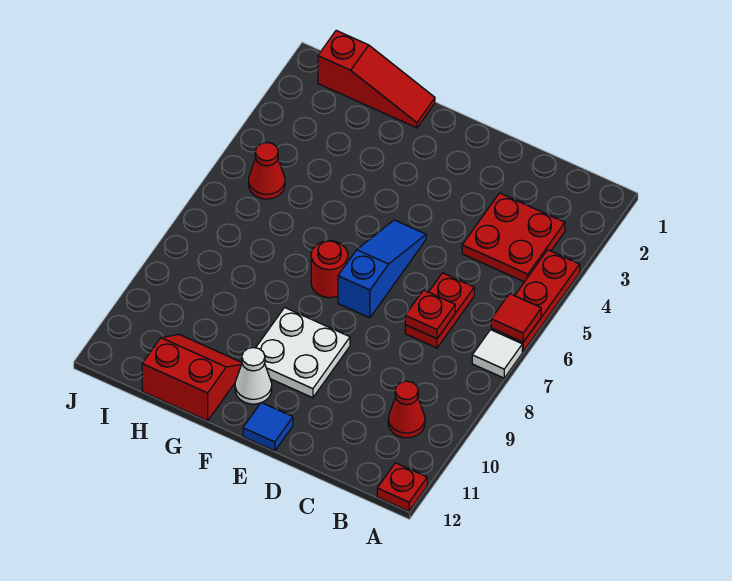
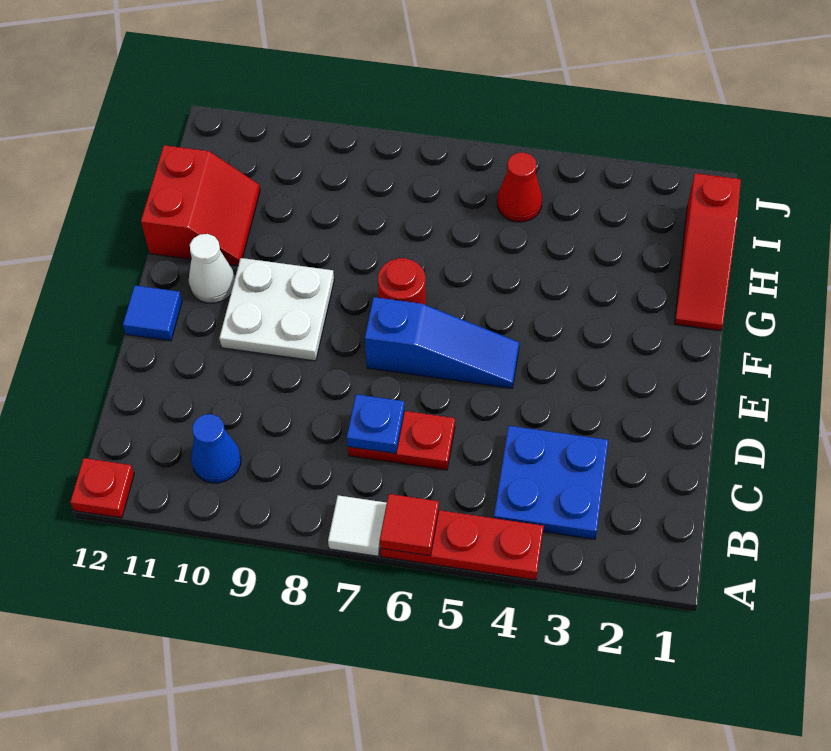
red 2x2 plate [462,193,565,282] -> blue 2x2 plate [494,426,608,539]
red 1x1 cone [388,381,425,438] -> blue 1x1 cone [191,414,241,483]
red 1x1 plate [405,290,455,339] -> blue 1x1 plate [347,394,404,454]

